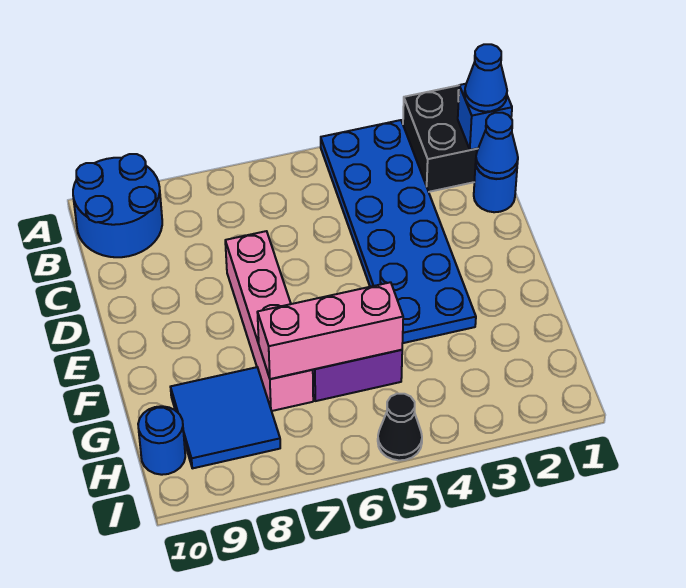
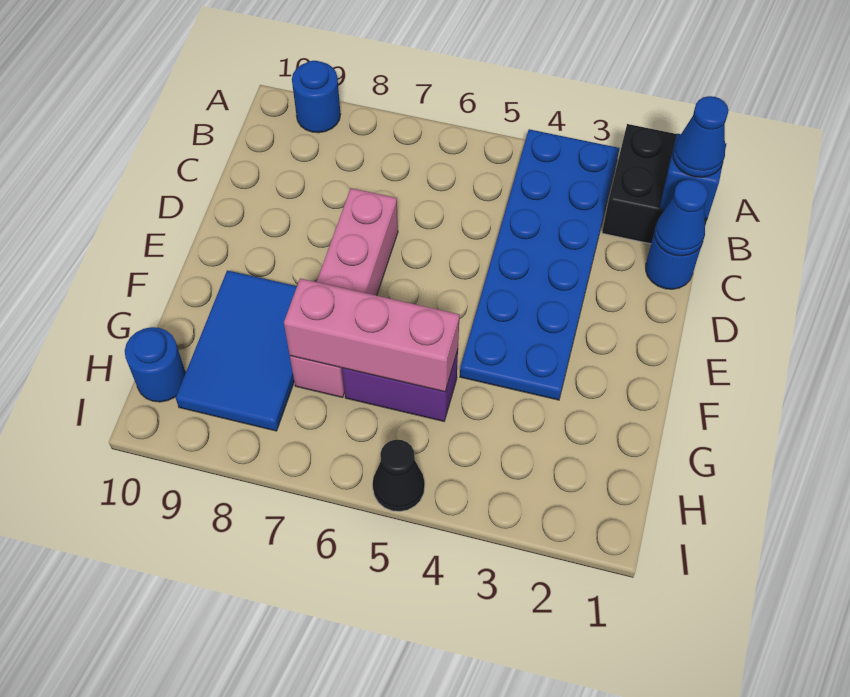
blue 2x2 round brick [73,154,162,257] -> blue 1x1 round brick [292,61,341,133]
blue 2x2 tile [171,367,280,468] -> blue 2x3 tile [176,270,297,431]

